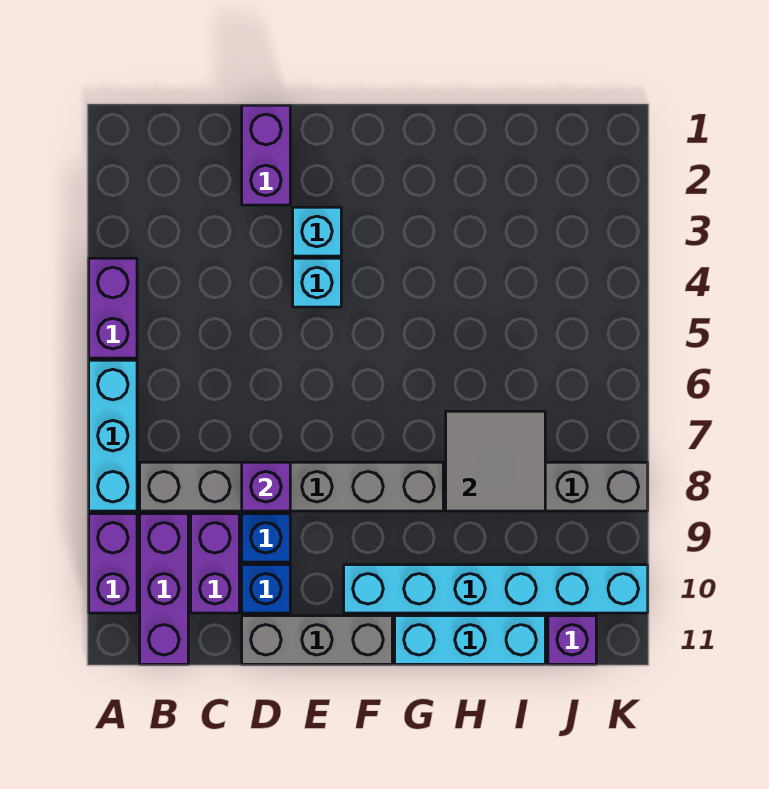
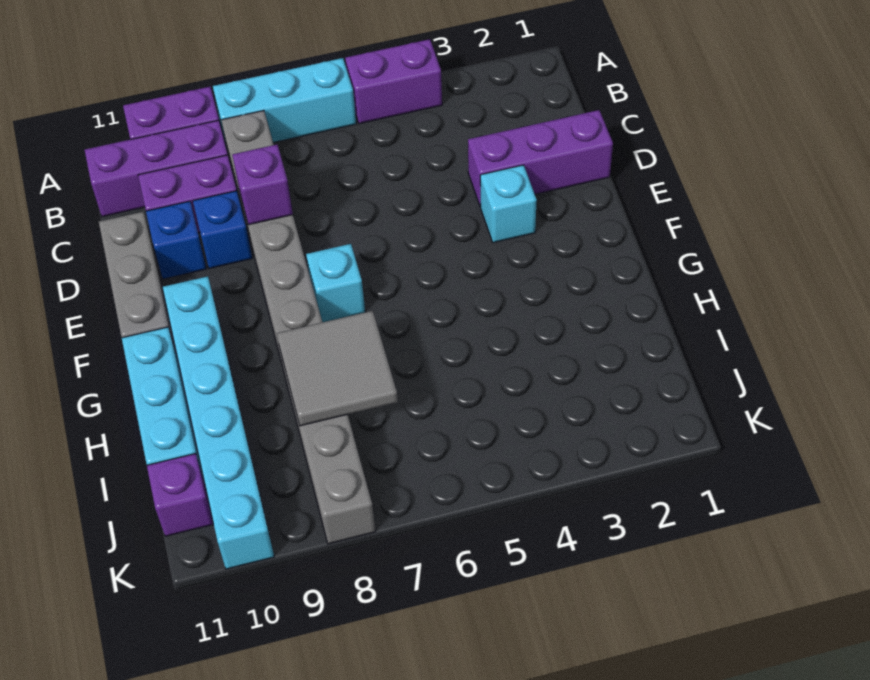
purple 1x2 brick [242,105,290,205] -> purple 1x3 brick [468,110,613,207]
cyan 1x1 brick [293,258,341,307] -> cyan 1x1 brick moved to [306,244,365,322]

